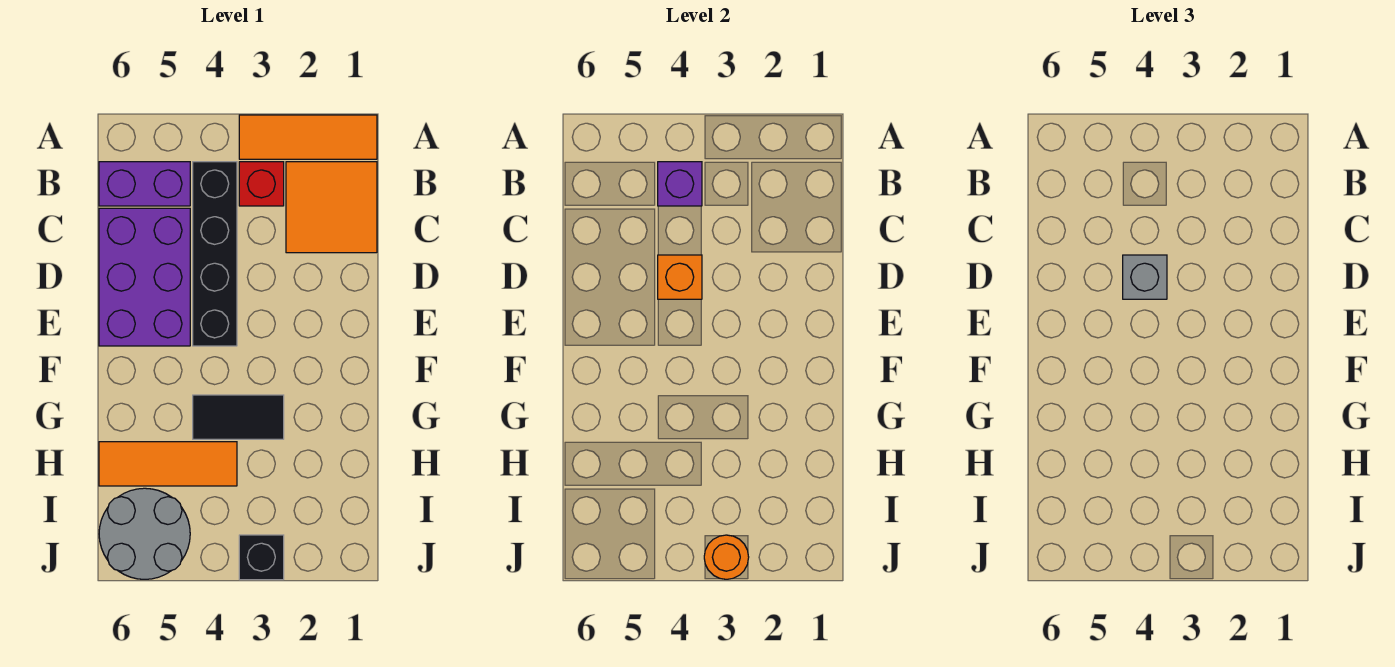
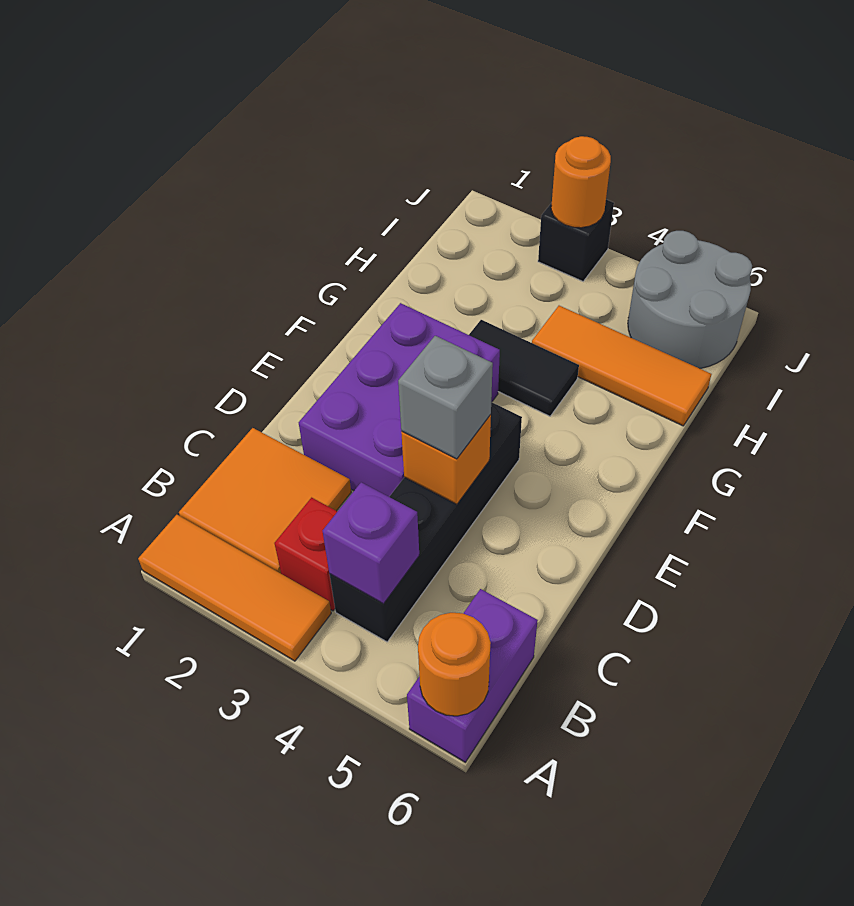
none -> orange 1x1 round brick [418,613,491,716]
purple 1x2 brick [99,162,190,206] -> purple 1x2 brick turned to [407,589,538,762]
purple 2x3 brick [99,208,190,346] -> purple 2x3 brick moved to [299,303,500,497]

